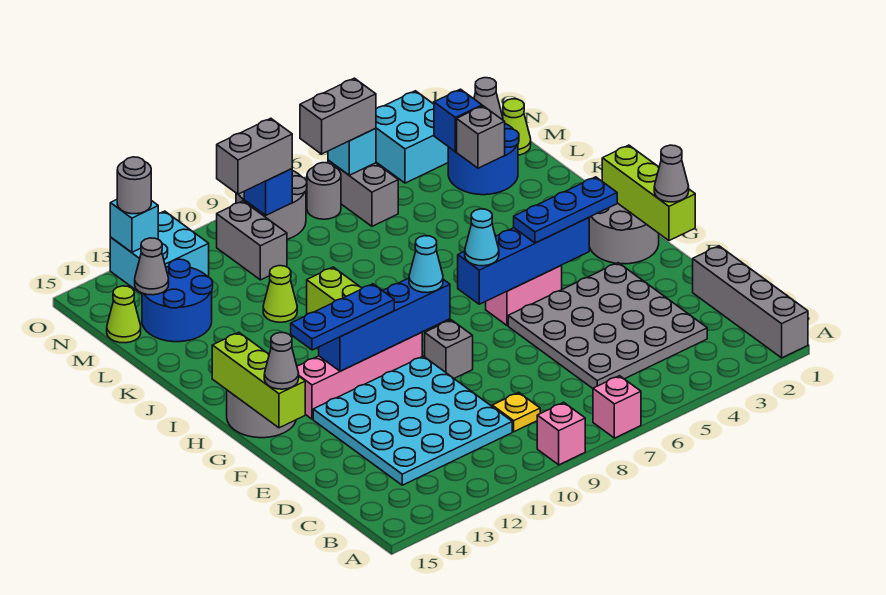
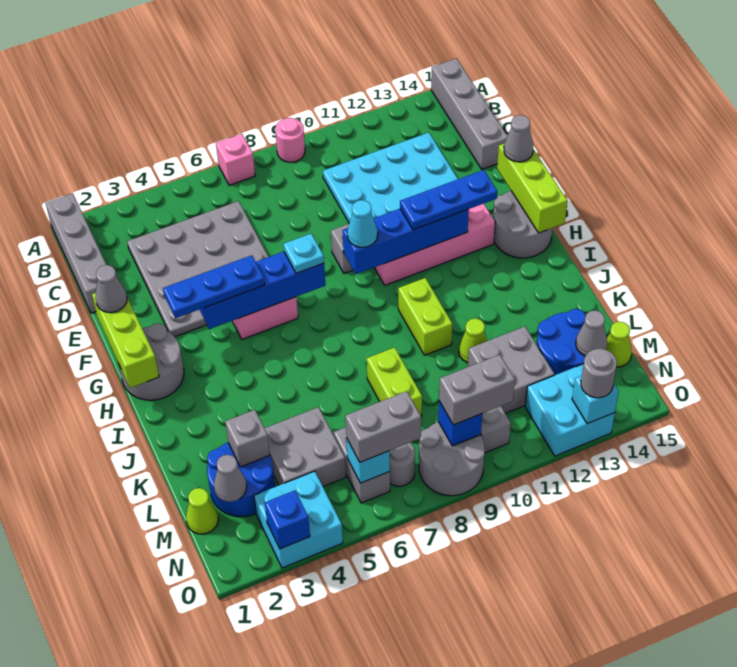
pink 1x1 brick [537,402,585,465] -> pink 1x1 round brick [275,118,305,162]
none -> grey 1x4 brick [431,58,508,169]
yellow 1x1 plate [492,392,540,432] -> none
cyan 1x1 cone [465,209,499,266] -> cyan 1x1 plate [283,234,324,273]
none -> lime 1x2 brick [367,347,422,416]
none -> grey 2x2 brick [264,407,346,487]
none -> grey 2x2 brick [468,326,554,413]
blue 1x1 brick [434,89,482,152] -> blue 1x1 brick moved to [265,490,310,549]

